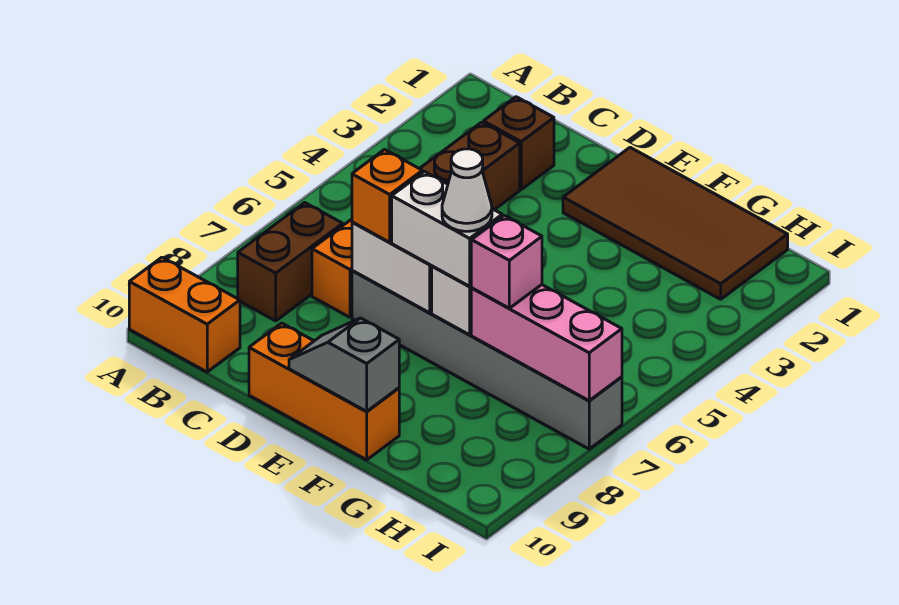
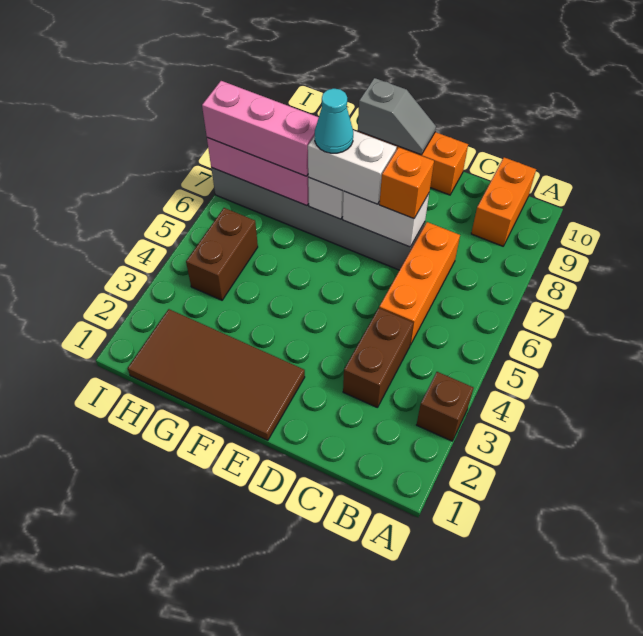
orange 1x2 brick [129,257,240,372] -> orange 1x2 brick turned to [471,157,536,246]
brown 1x2 brick [238,203,343,321] -> brown 1x2 brick moved to [186,208,258,300]
brown 1x1 brick [483,97,554,189] -> brown 1x1 brick moved to [417,372,473,441]
white 1x1 cone [442,149,492,231] -> cyan 1x1 cone [315,88,353,153]
pink 1x1 brick [471,216,542,308] -> pink 1x3 brick [202,81,319,176]

